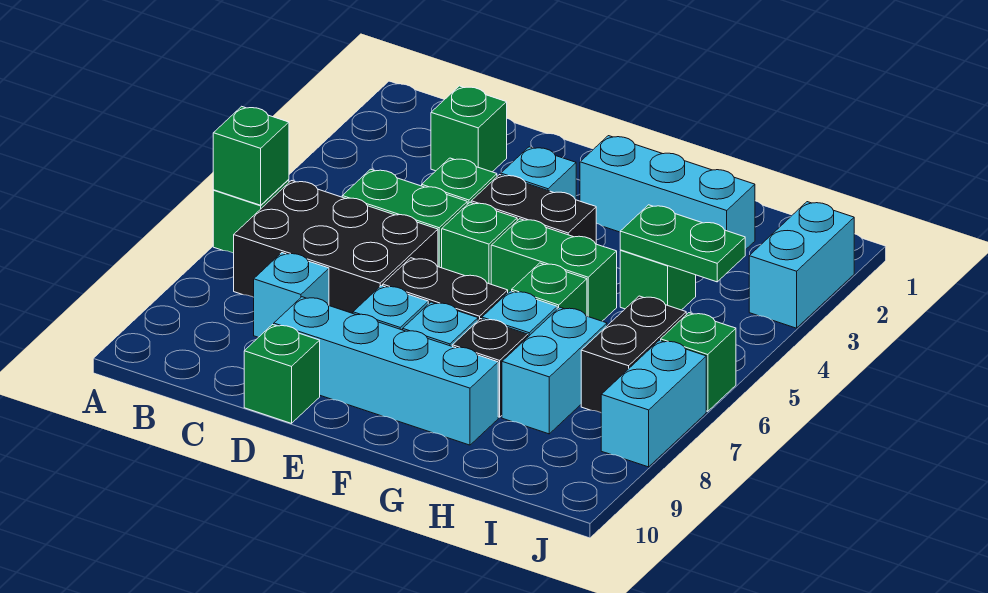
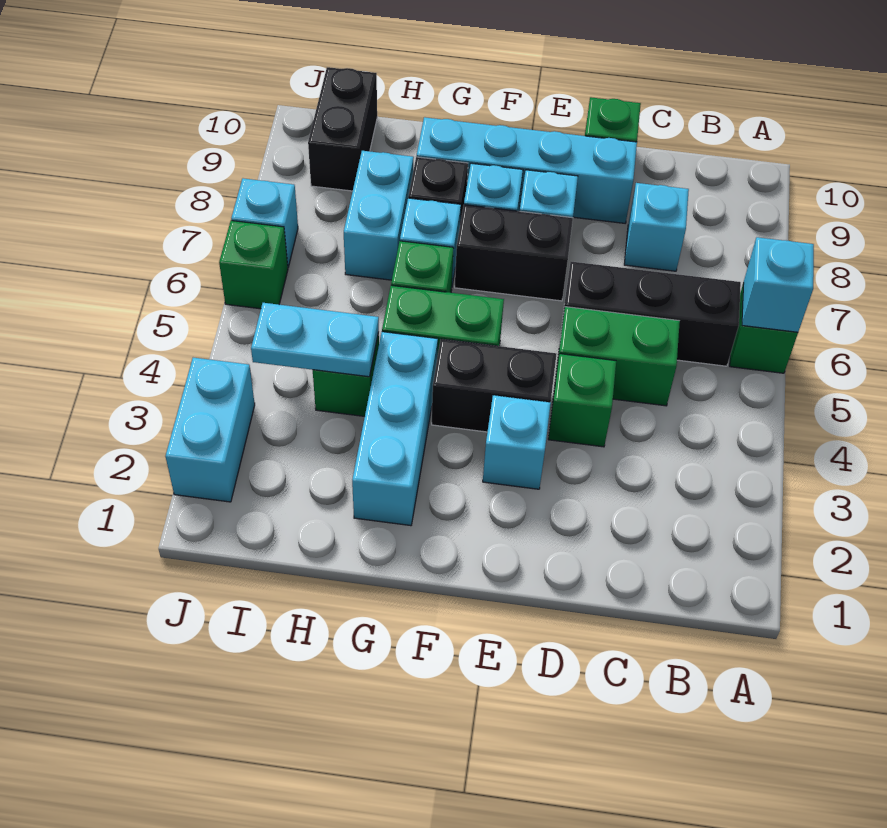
green 1x1 brick [213,106,289,205] -> cyan 1x1 brick [742,237,814,332]
black 2x3 brick [234,181,438,313] -> black 1x3 brick [560,262,741,366]
green 1x1 brick [431,86,507,172] -> none
green 1x1 brick [442,202,517,284] -> none
cyan 1x3 brick [580,136,755,250] -> cyan 1x3 brick turned to [352,332,438,526]
green 1x2 plate [620,205,745,282] -> cyan 1x2 plate [251,303,379,377]
black 1x2 brick [581,296,686,412] -> black 1x2 brick moved to [308,67,377,191]
cyan 1x2 brick [601,340,706,467] -> cyan 1x1 brick [231,178,298,267]

